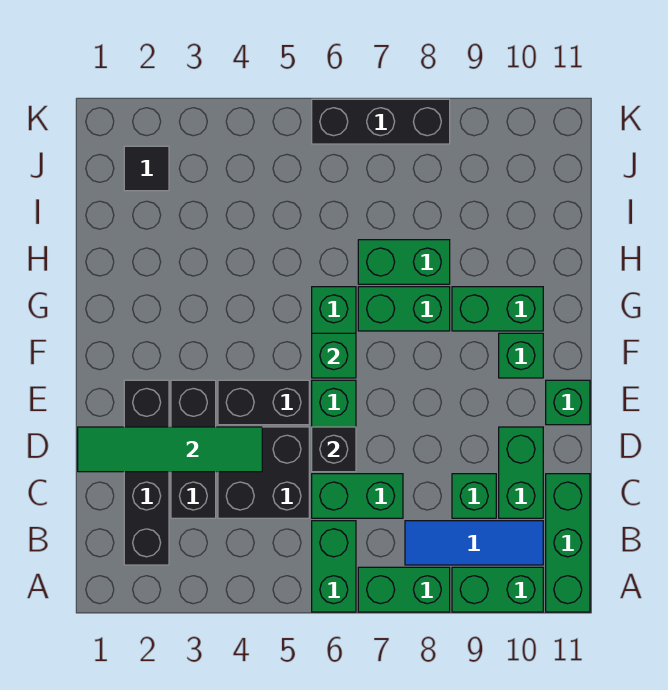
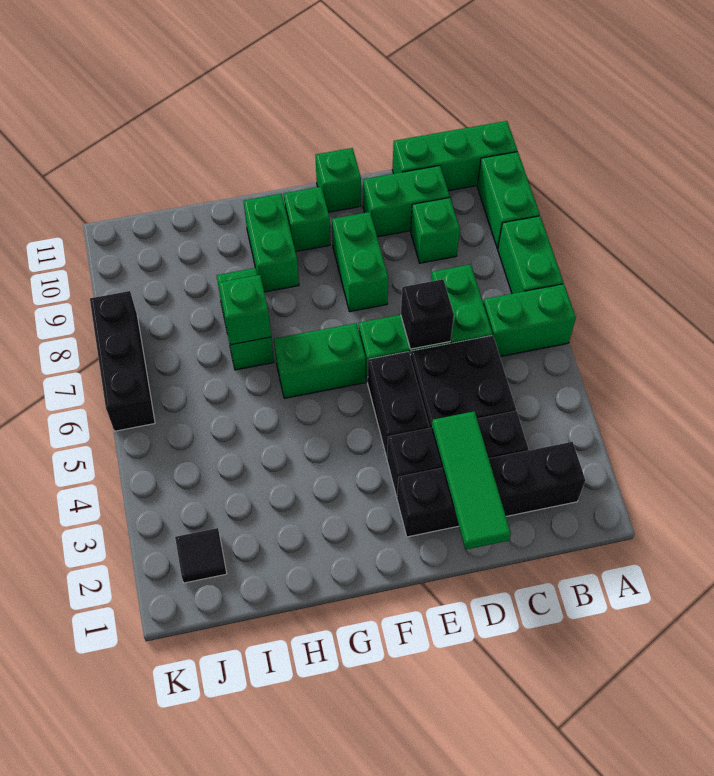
blue 1x3 tile [405,521,543,565] -> none
green 1x4 tile [78,427,262,472] -> green 1x3 tile [432,411,511,549]
green 1x1 brick [312,333,356,378] -> green 1x1 brick moved to [219,275,271,345]
green 1x2 brick [358,287,450,331] -> green 1x2 brick moved to [332,212,388,312]

